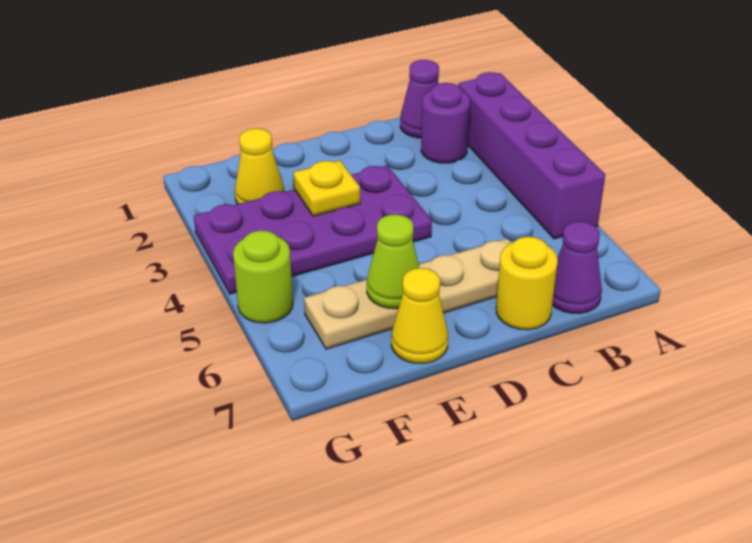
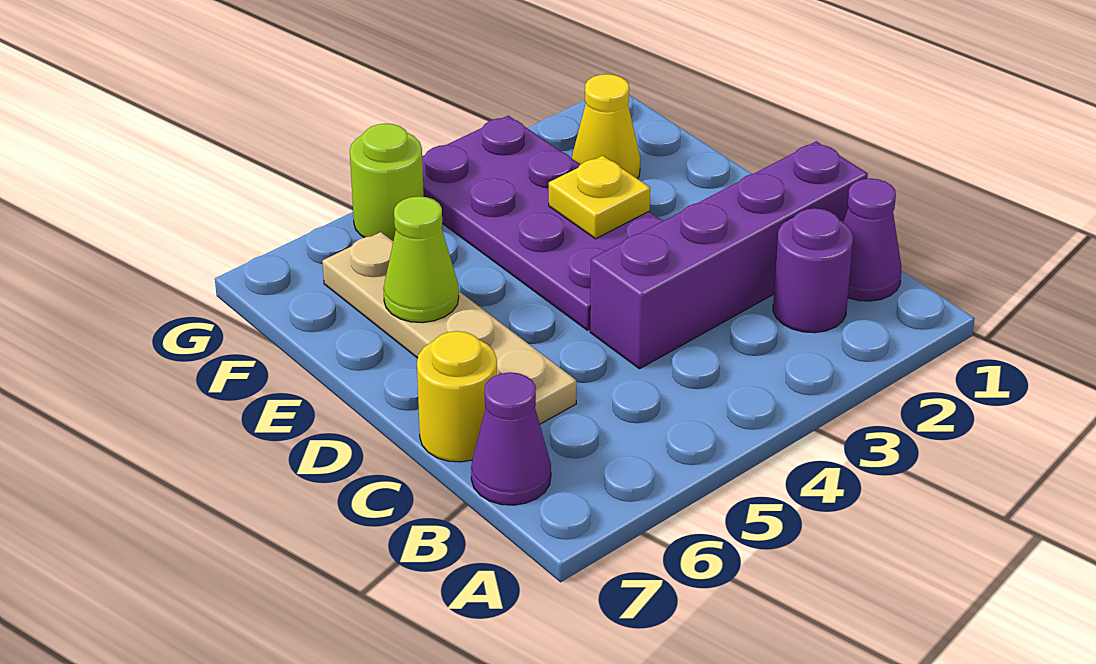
purple 1x4 brick [459,72,605,239] -> purple 1x4 brick moved to [590,141,868,369]
yellow 1x1 cone [391,268,448,364] -> none

